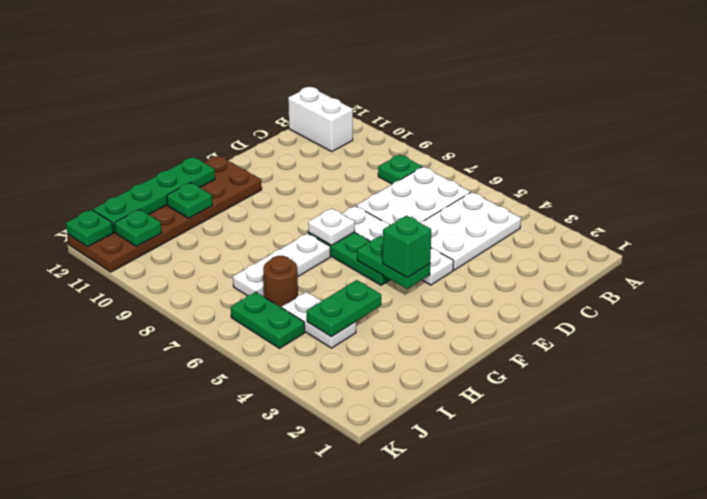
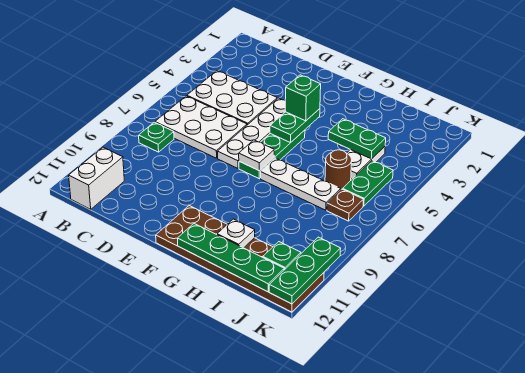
green 1x1 plate [167,183,212,218] -> white 1x1 plate [217,219,255,248]
none -> brown 1x1 plate [327,189,363,221]
green 1x1 plate [66,210,113,247] -> green 1x3 plate [269,237,341,304]

